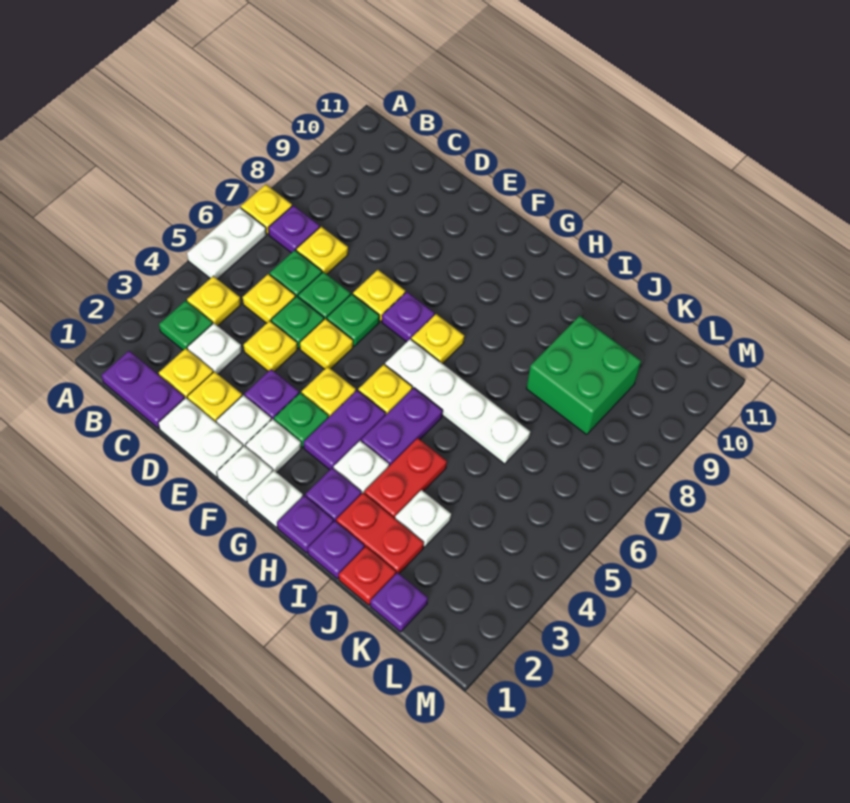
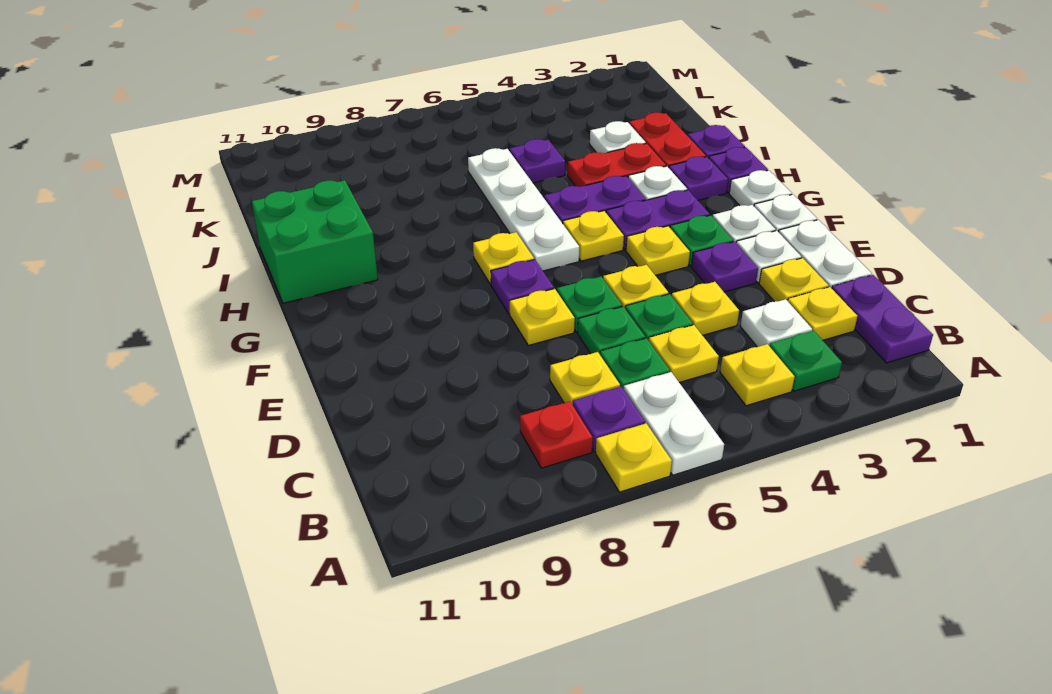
white 1x2 plate [187,207,266,279] -> white 1x2 plate turned to [624,372,724,475]
red 1x1 plate [339,547,396,605] -> red 1x1 plate moved to [520,401,593,468]
green 2x2 brick [526,316,641,435] -> green 2x2 brick moved to [252,180,378,303]
purple 1x1 plate [370,572,428,632] -> purple 1x1 plate moved to [510,139,565,183]

